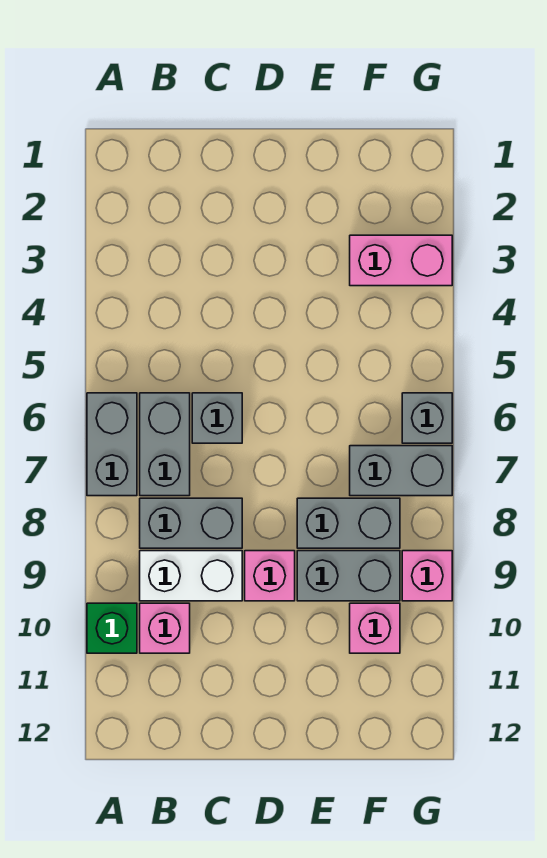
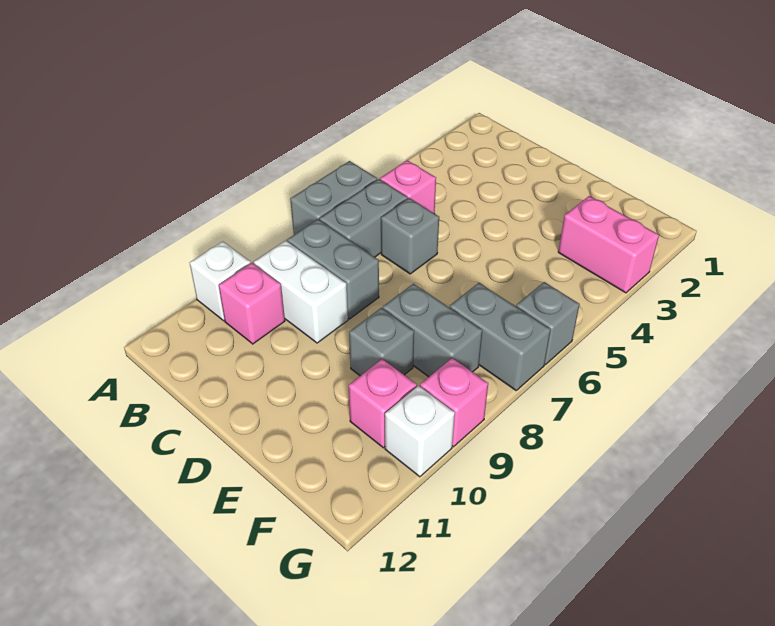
green 1x1 brick [87,603,137,653] -> white 1x1 brick [190,241,251,321]
pink 1x1 brick [245,551,295,601] -> pink 1x1 brick moved to [380,160,436,214]
grey 1x2 brick [297,551,400,601] -> grey 1x1 brick [349,308,414,376]
none -> white 1x1 brick [385,386,455,477]

